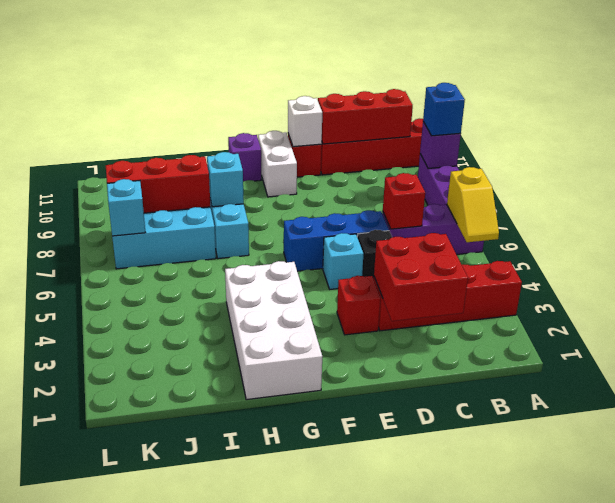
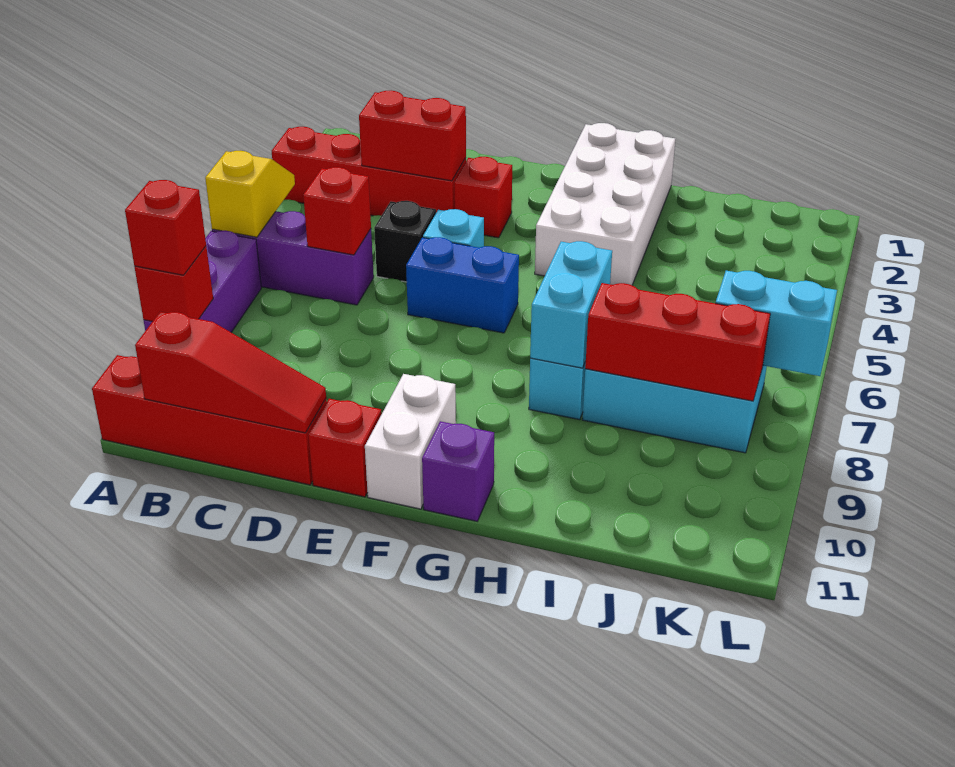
purple 1x1 brick [420,122,461,168] -> red 1x1 brick [135,246,213,321]
blue 1x1 brick [423,83,465,136] -> red 1x1 brick [125,180,206,275]
red 1x3 brick [318,89,413,144] -> red 1x3 slope [135,311,326,433]
red 2x2 brick [374,233,468,321] -> red 1x2 brick [359,91,466,181]
blue 1x3 brick [284,210,389,271] -> blue 1x2 brick [406,237,519,333]
white 1x1 brick [288,96,322,147] -> none
cyan 1x1 brick [207,152,244,207] -> cyan 1x2 brick [530,241,612,368]
cyan 1x1 brick [107,179,145,236] -> cyan 1x2 brick [716,271,837,376]

